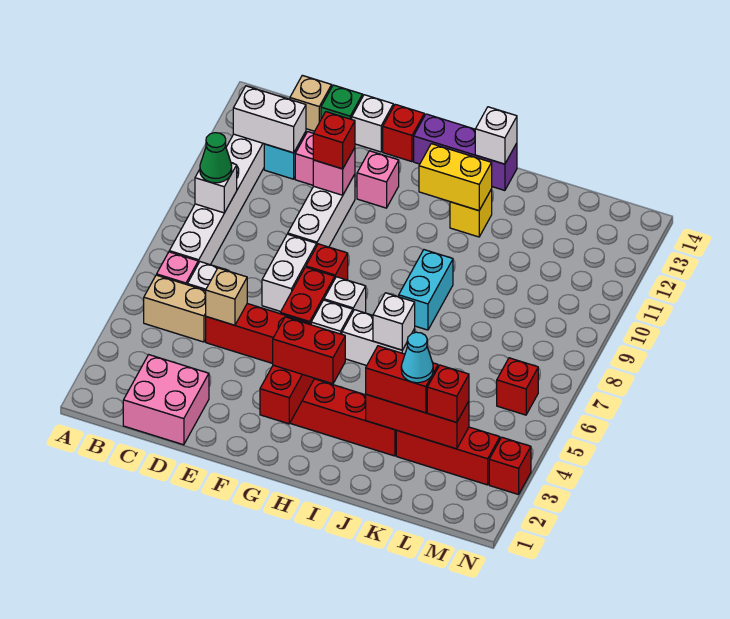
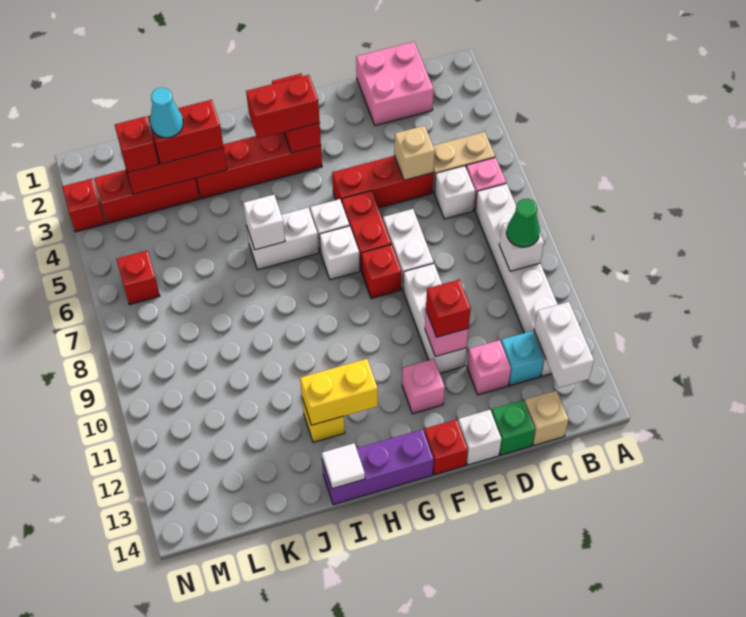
white 1x2 brick [233,86,306,153] -> white 1x2 brick turned to [534,302,594,388]
cyan 1x2 brick [399,250,453,330] -> none
white 1x1 brick [475,107,517,164] -> white 1x1 tile [322,443,365,489]

